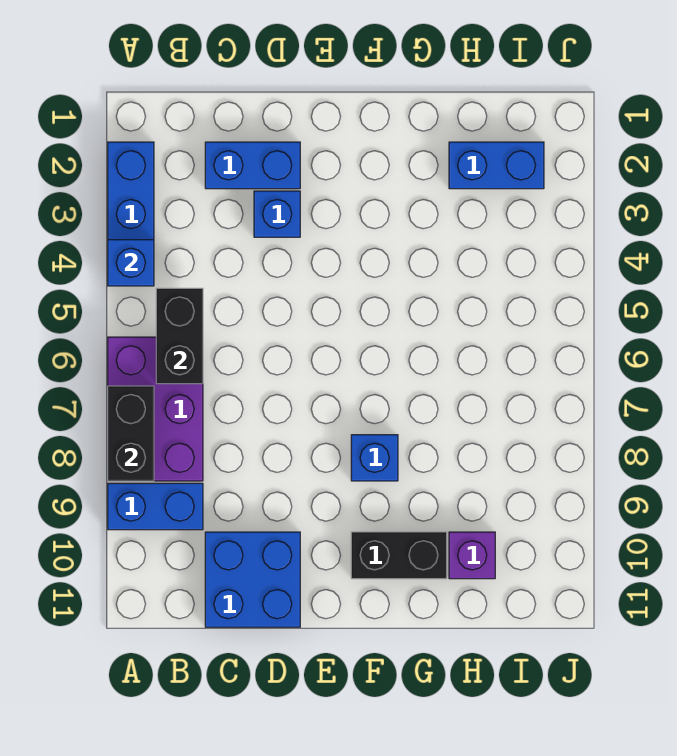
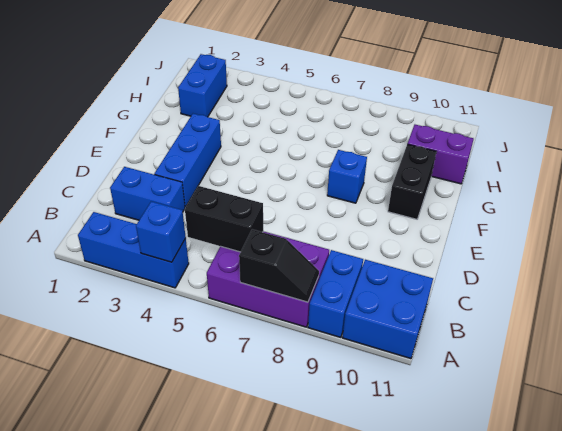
black 1x2 brick [108,386,154,481] -> black 1x2 slope [239,229,319,302]
blue 1x2 brick [205,142,300,189] -> blue 1x2 brick turned to [110,167,185,220]
blue 2x2 brick [205,532,300,627] -> blue 2x2 brick moved to [342,260,433,359]
blue 1x1 brick [254,191,300,237] -> blue 1x3 brick [155,114,221,207]
purple 1x1 brick [449,532,495,579] -> purple 1x2 brick [408,125,473,184]

